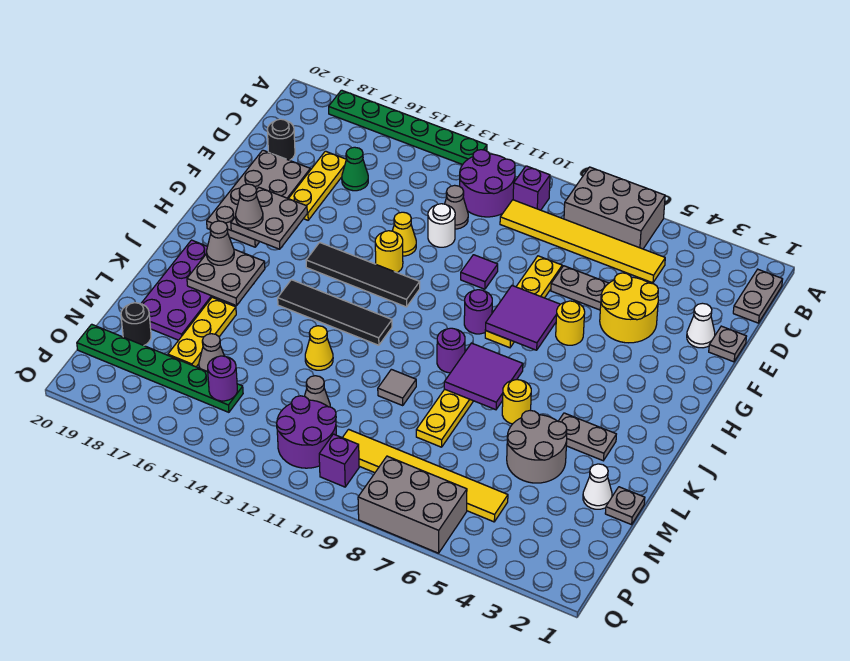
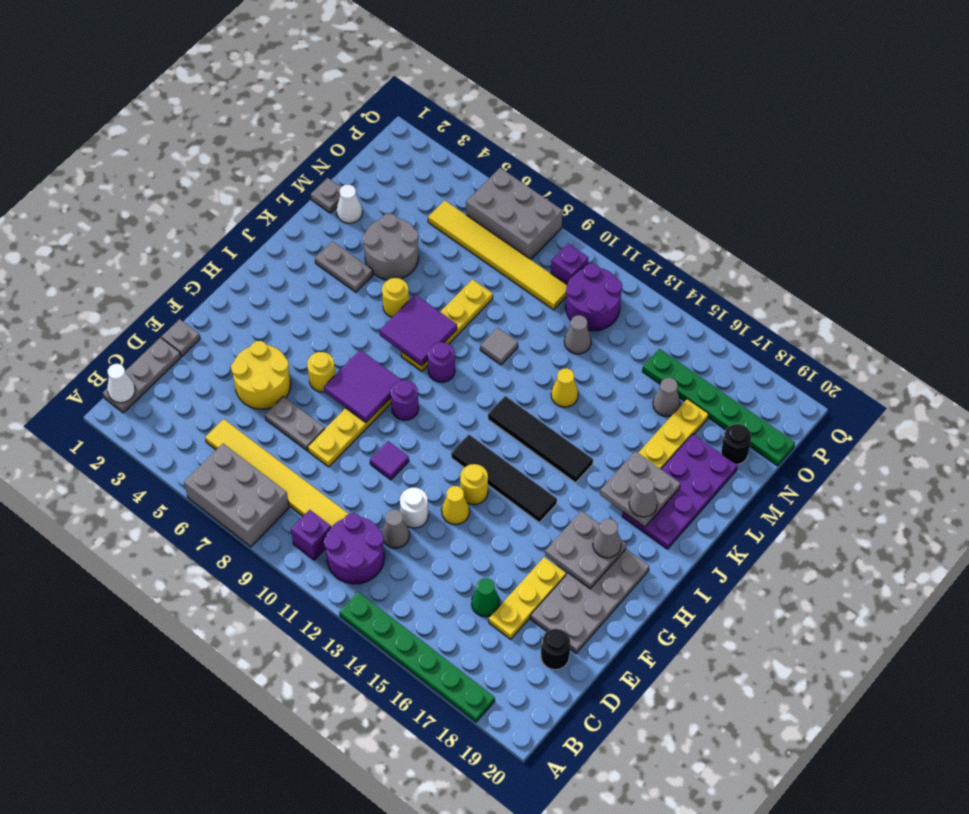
grey 1x2 plate [733,269,783,323] -> grey 1x3 plate [103,338,181,413]
white 1x1 cone [687,303,715,348] -> white 1x1 cone moved to [107,364,135,403]
purple 1x1 round brick [208,356,237,401] -> none

